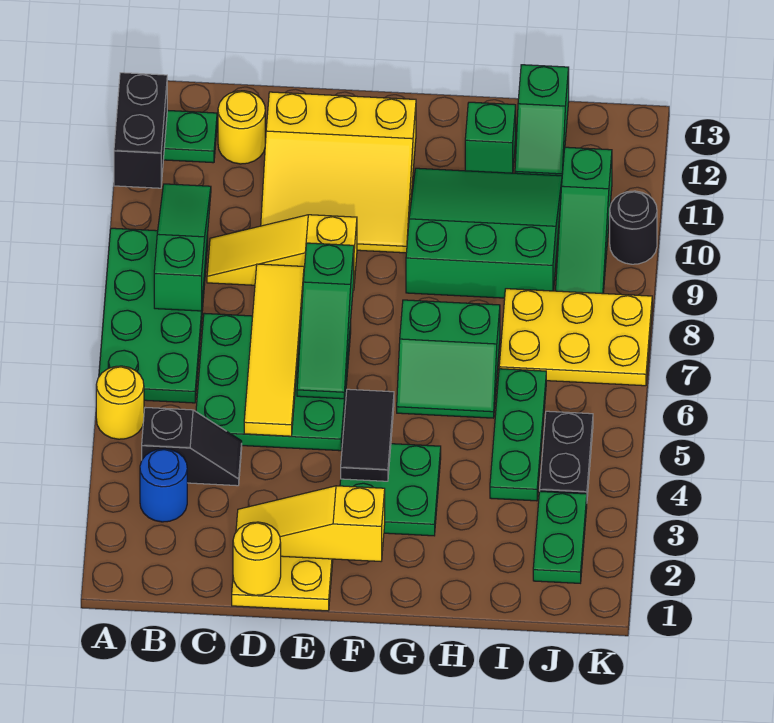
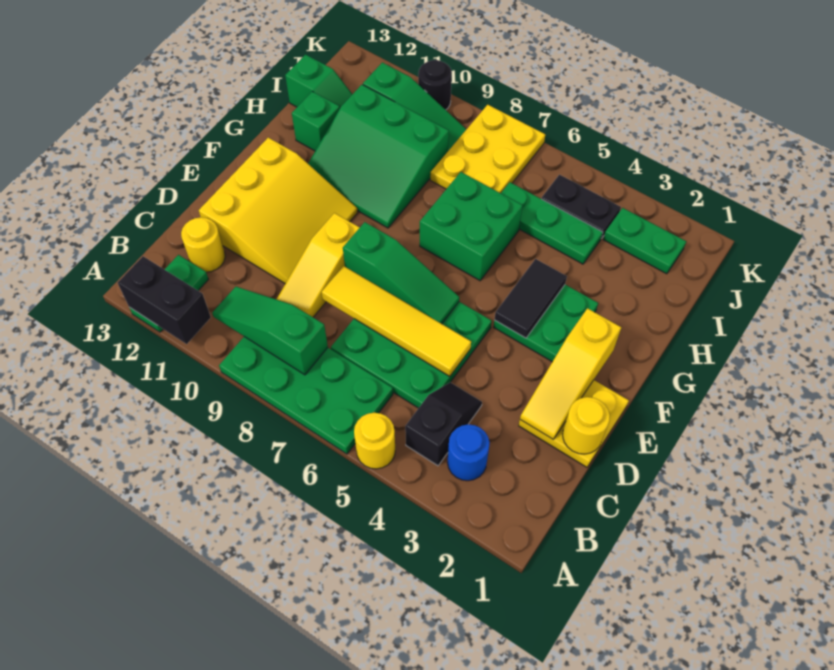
black 1x2 tile [341,389,394,481] -> black 1x2 tile turned to [494,259,567,338]
green 2x2 slope [397,300,500,418] -> green 2x2 brick [420,172,523,281]
green 3x3 slope [406,168,562,298] -> green 3x3 slope turned to [308,85,449,228]

